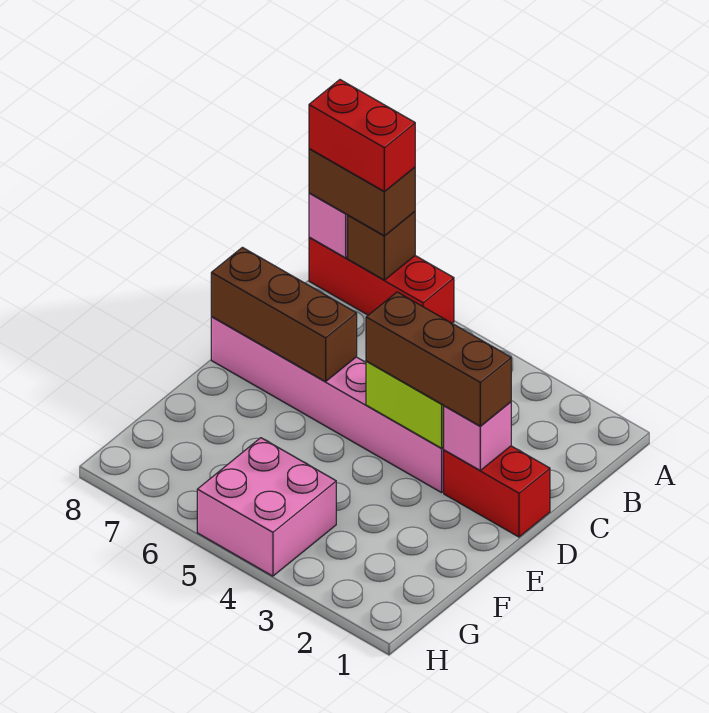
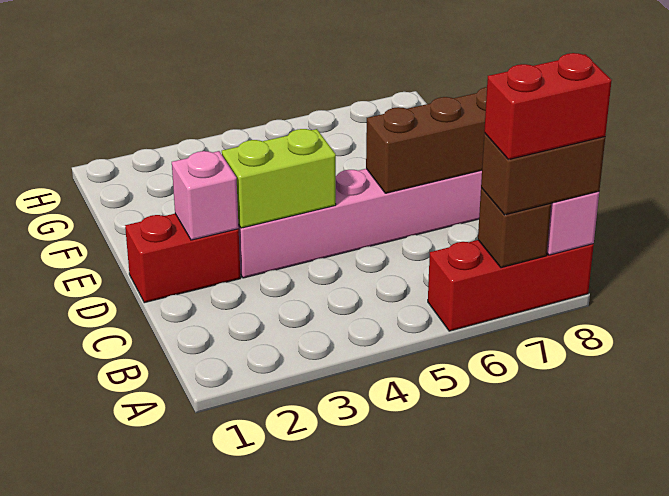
brown 1x3 brick [366,292,511,426] -> none
pink 2x2 brick [197,438,336,576] -> none

